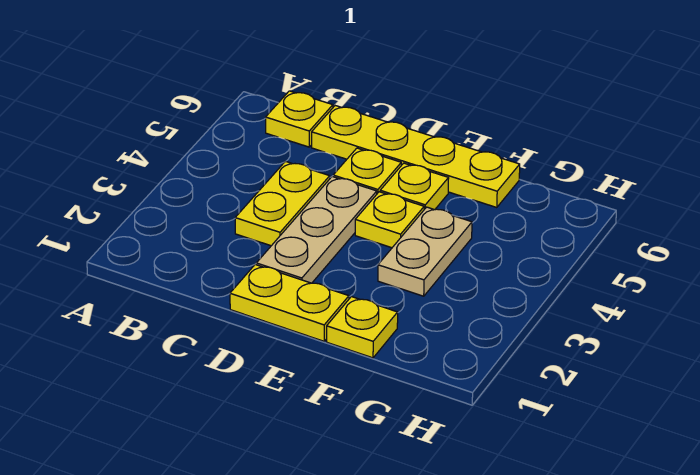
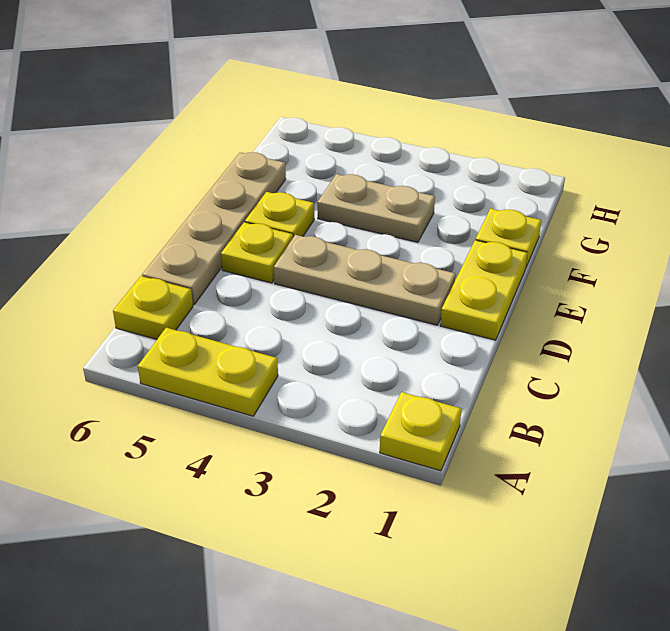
yellow 1x2 plate [235,161,330,246] -> yellow 1x2 plate moved to [138,328,278,416]
yellow 1x4 plate [312,106,520,208] -> tan 1x4 plate [142,152,286,305]
yellow 1x1 plate [355,192,424,248] -> yellow 1x1 plate moved to [380,392,462,471]

